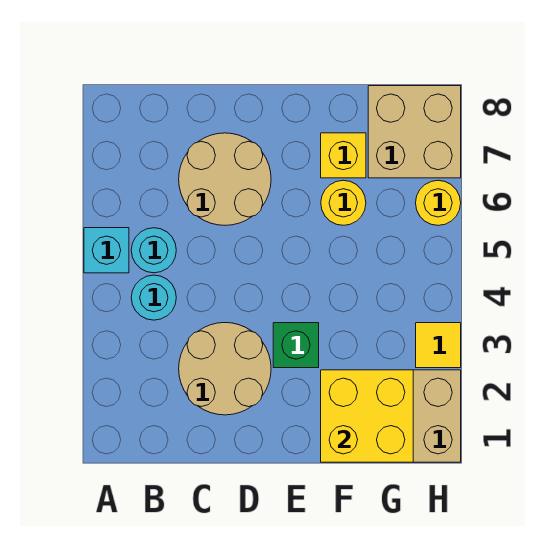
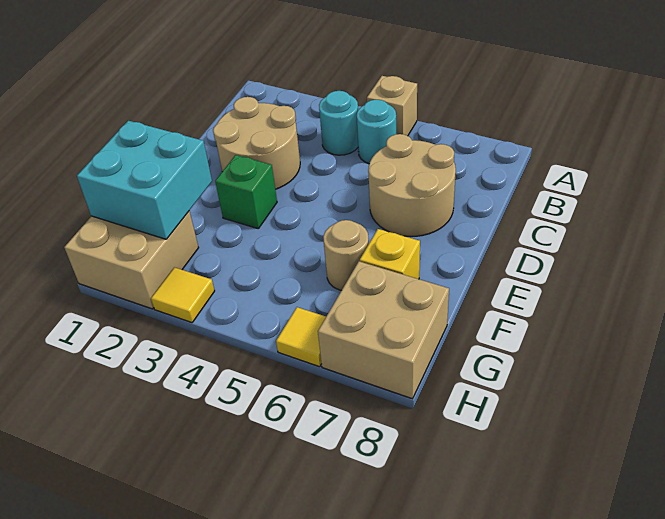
cyan 1x1 brick [84,228,129,273] -> tan 1x1 brick [367,76,417,136]
yellow 2x2 brick [321,370,413,462] -> cyan 2x2 brick [77,121,212,239]
yellow 1x1 round brick [321,180,366,225] -> tan 1x1 round brick [323,220,369,290]
yellow 1x1 round brick [416,180,461,225] -> yellow 1x1 tile [276,307,326,367]

